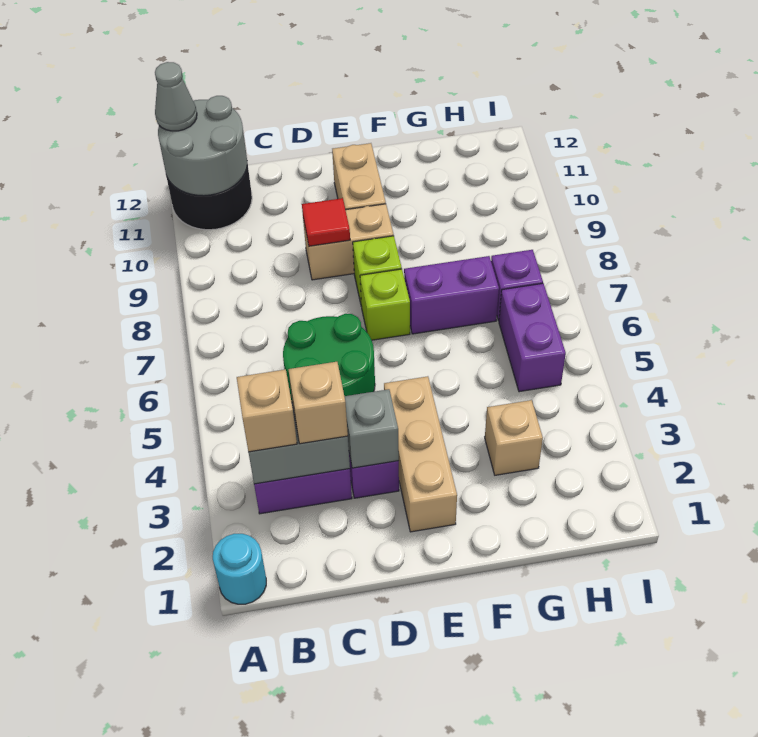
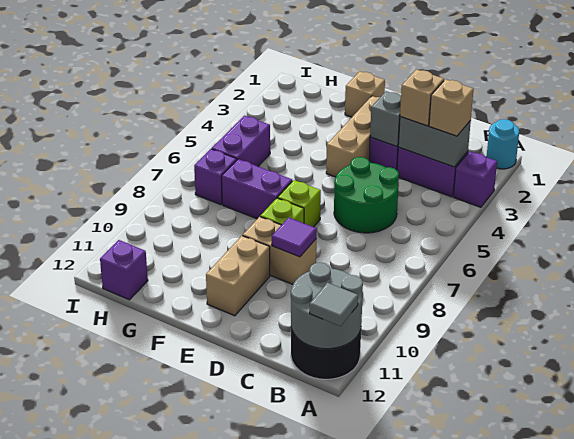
none -> purple 1x1 brick [453,151,497,207]
grey 1x1 cone [155,62,197,131] -> grey 1x1 tile [310,283,358,326]
red 1x1 tile [302,198,350,246] -> purple 1x1 tile [272,218,317,257]
tan 1x1 brick [485,400,543,475] -> tan 1x1 brick moved to [345,71,385,117]
none -> purple 1x1 brick [100,240,148,300]

